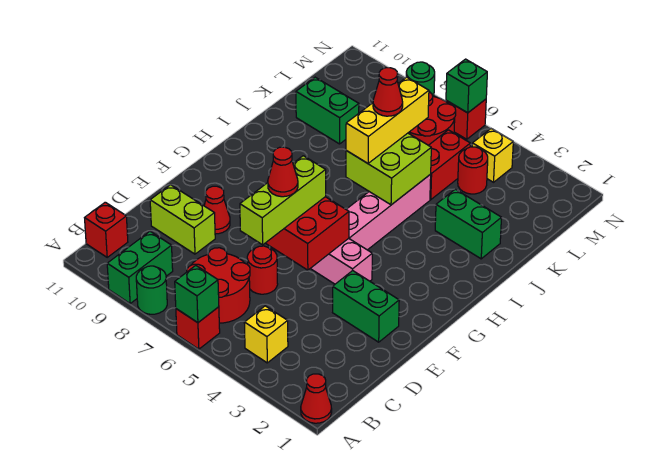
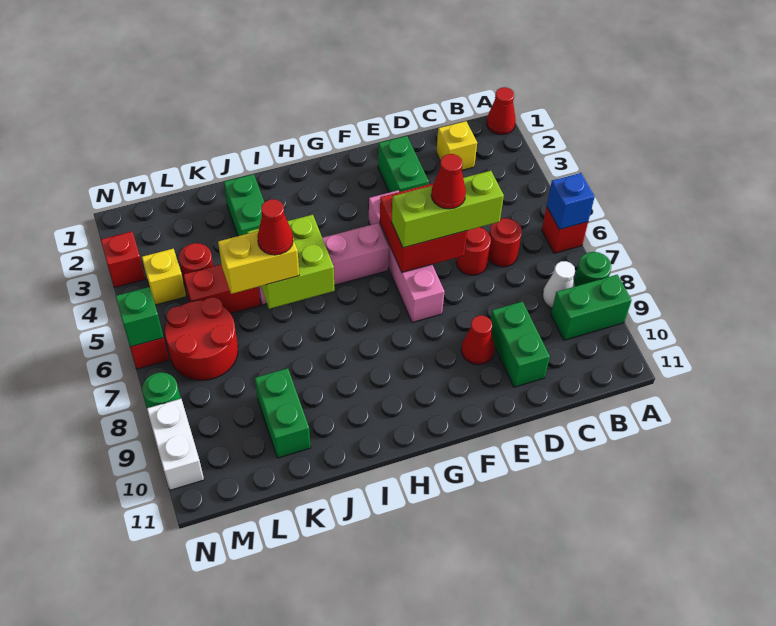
green 1x1 brick [175,266,219,323] -> blue 1x1 brick [547,173,595,230]
yellow 1x1 brick [244,306,288,363] -> yellow 1x1 brick moved to [436,121,477,170]
red 2x2 round brick [187,248,250,323] -> red 1x1 round brick [488,218,522,267]
none -> white 1x1 cone [543,261,575,308]
red 1x1 brick [85,202,128,257] -> red 1x1 brick moved to [101,232,145,288]
lime 1x2 brick [150,185,215,254] -> green 1x2 brick [490,302,550,387]
yellow 1x3 brick [346,77,429,163] -> yellow 1x2 brick [218,231,299,294]
none -> white 1x2 brick [147,399,204,490]

